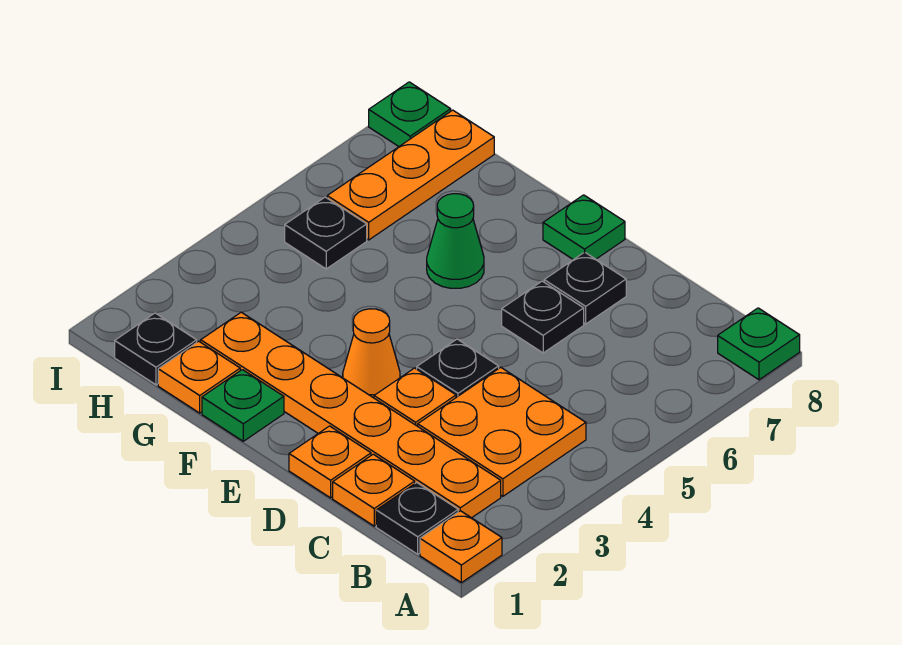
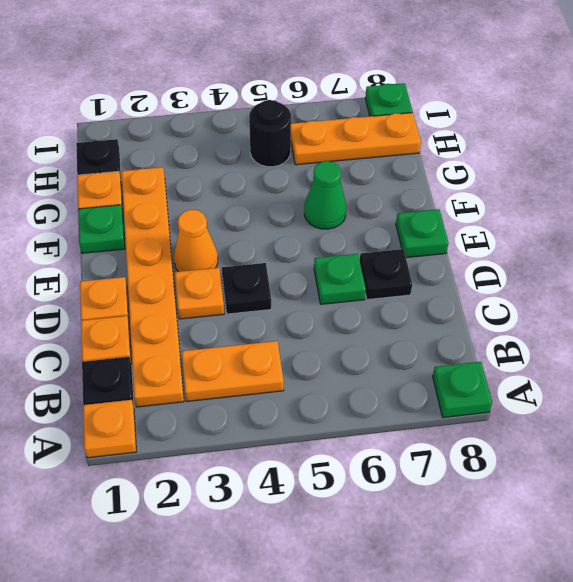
orange 2x2 plate [418,367,586,496] -> orange 1x2 plate [182,341,284,401]
black 1x1 plate [502,281,584,353] -> green 1x1 plate [314,254,366,304]
black 1x1 plate [285,197,367,269] -> black 1x1 round brick [249,100,291,167]

